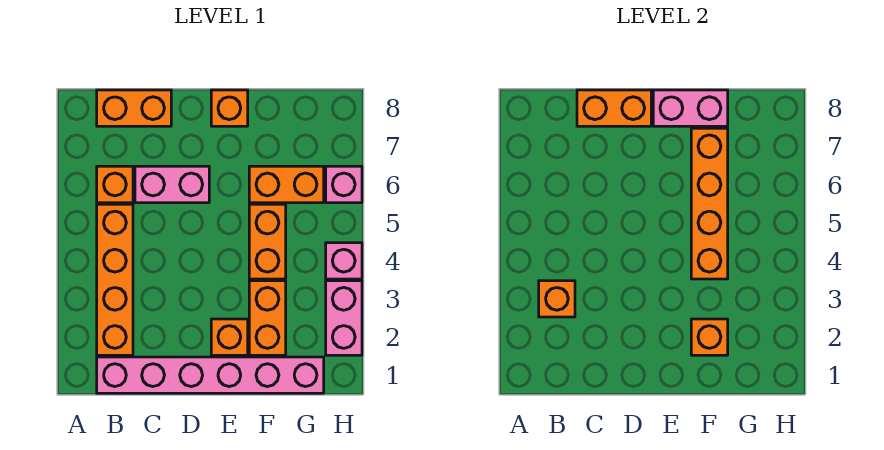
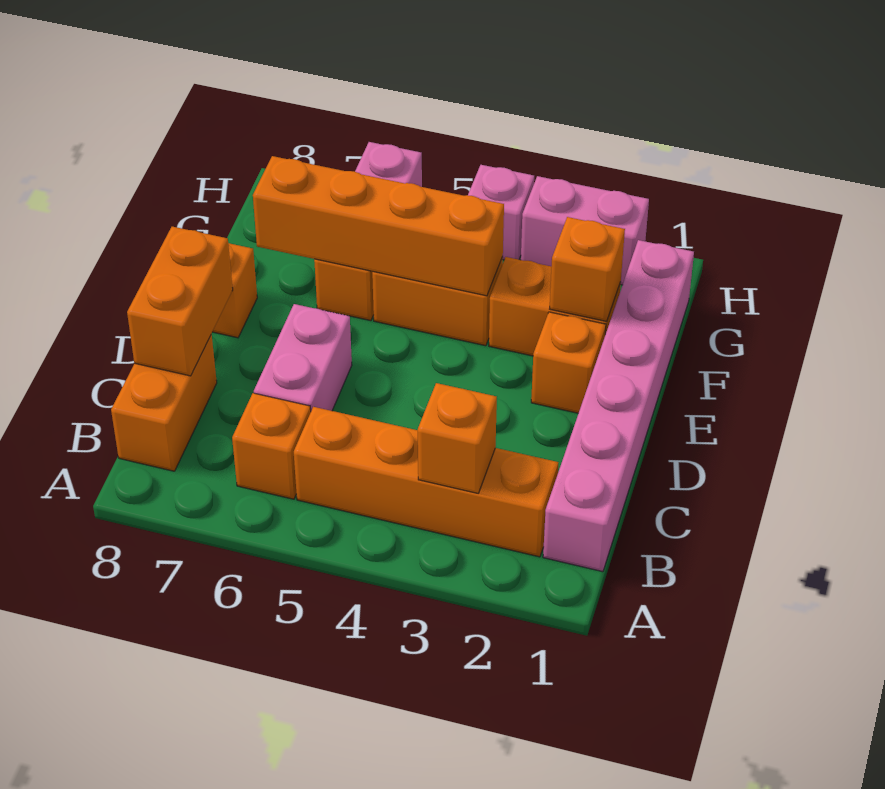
pink 1x2 brick [653,90,728,126] -> none

